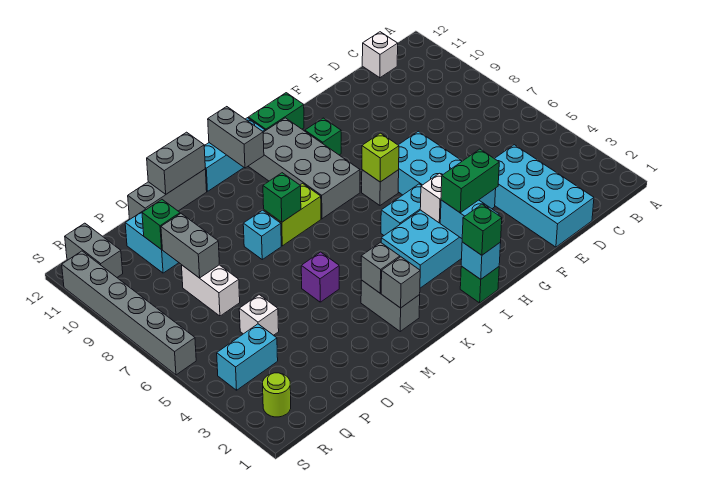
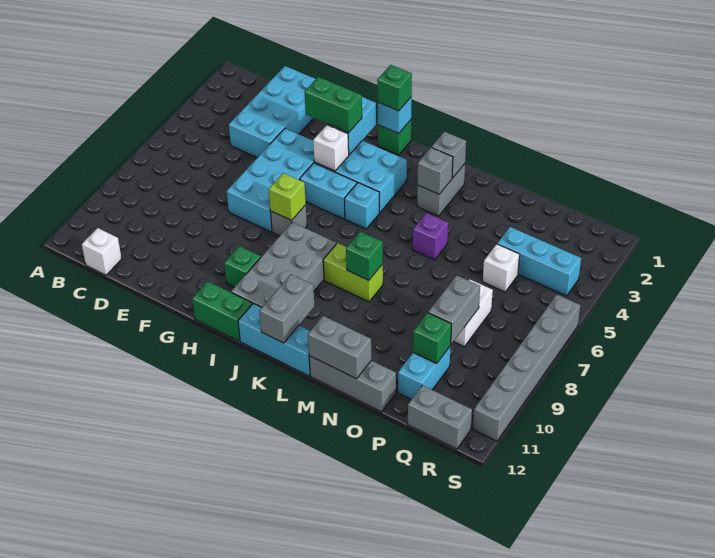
cyan 1x1 brick [243,210,281,259] -> cyan 1x1 brick moved to [344,183,379,229]
cyan 1x2 brick [217,324,278,390] -> cyan 1x3 brick [497,227,581,296]
lime 1x1 round brick [263,373,291,417] -> none
grey 1x2 brick [65,223,123,277] -> grey 1x2 brick turned to [408,385,472,449]

